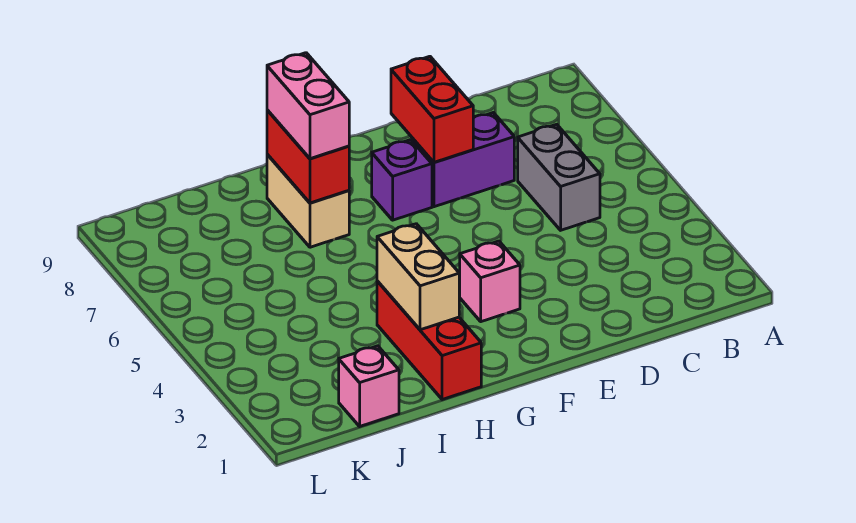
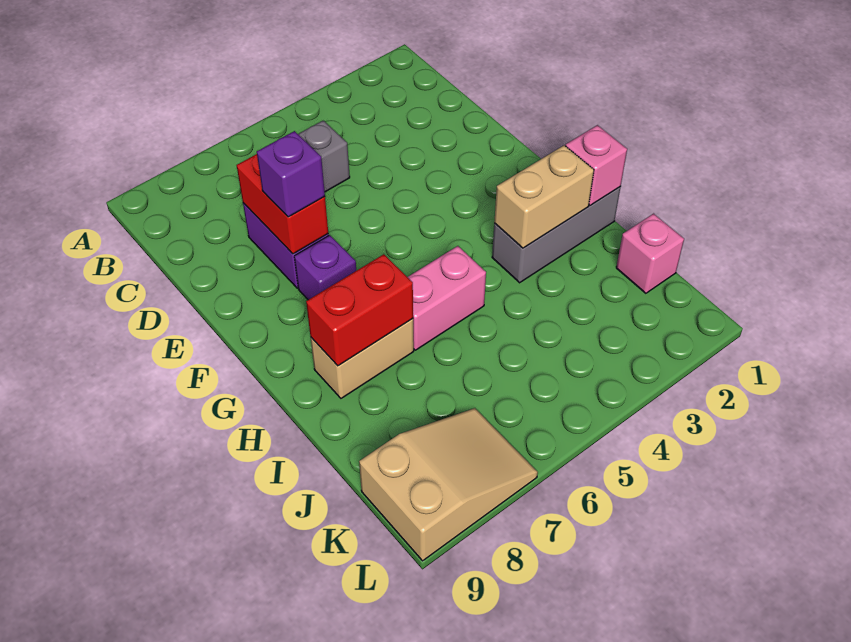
red 1x2 brick [391,56,473,162] -> red 1x2 brick turned to [237,154,328,254]
none -> purple 1x1 brick [257,131,325,217]
pink 1x1 brick [459,241,520,322] -> pink 1x1 brick moved to [566,125,627,206]
red 1x3 brick [377,281,481,400] -> grey 1x3 brick [492,187,620,283]
pink 1x2 brick [267,53,349,159] -> pink 1x2 brick moved to [408,246,486,350]
none -> tan 2x3 slope [359,408,538,561]

